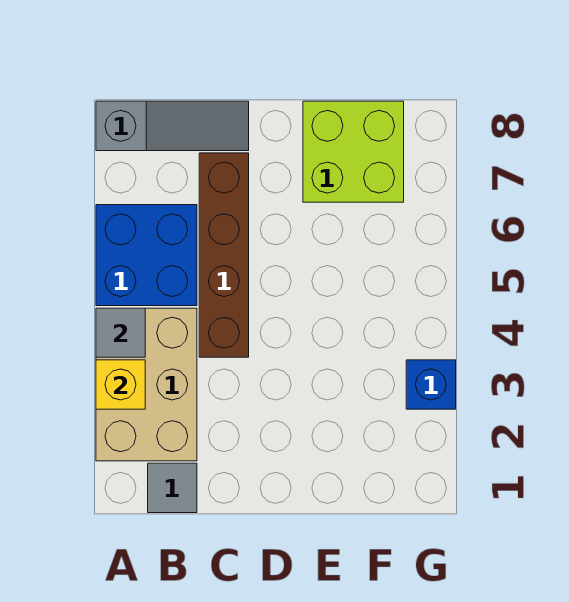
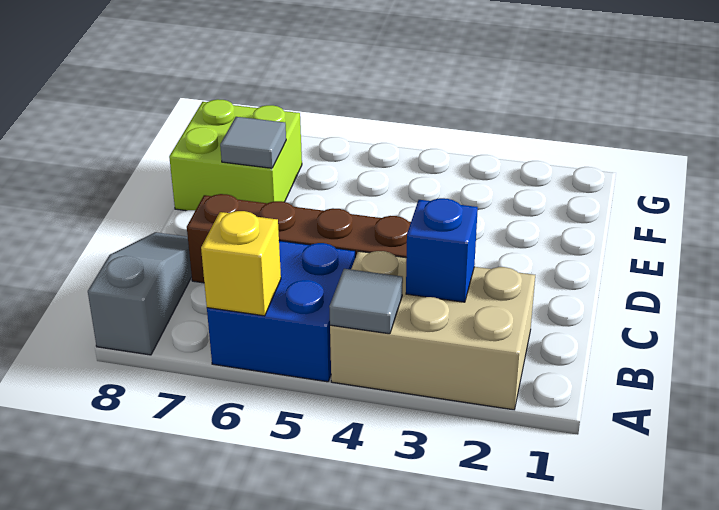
yellow 1x1 brick [96,360,145,409] -> yellow 1x1 brick moved to [201,211,281,316]
grey 1x1 tile [148,463,197,513] -> grey 1x1 tile moved to [220,117,286,168]
blue 1x1 brick [406,360,456,409] -> blue 1x1 brick moved to [406,198,478,302]

